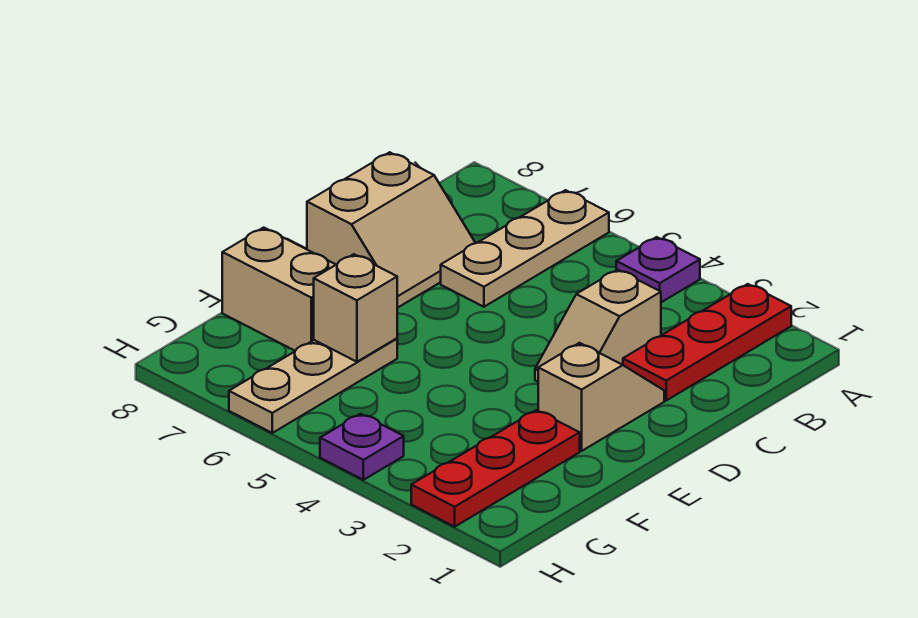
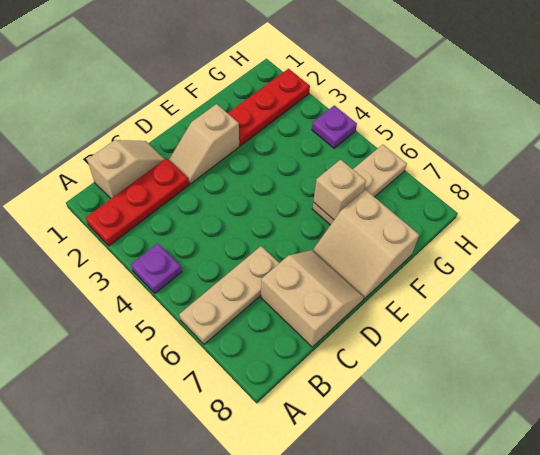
tan 1x2 slope [535,270,661,382] -> tan 1x2 slope moved to [87,140,165,199]
tan 2x2 slope [307,152,475,308] -> tan 2x2 slope turned to [261,250,364,347]

